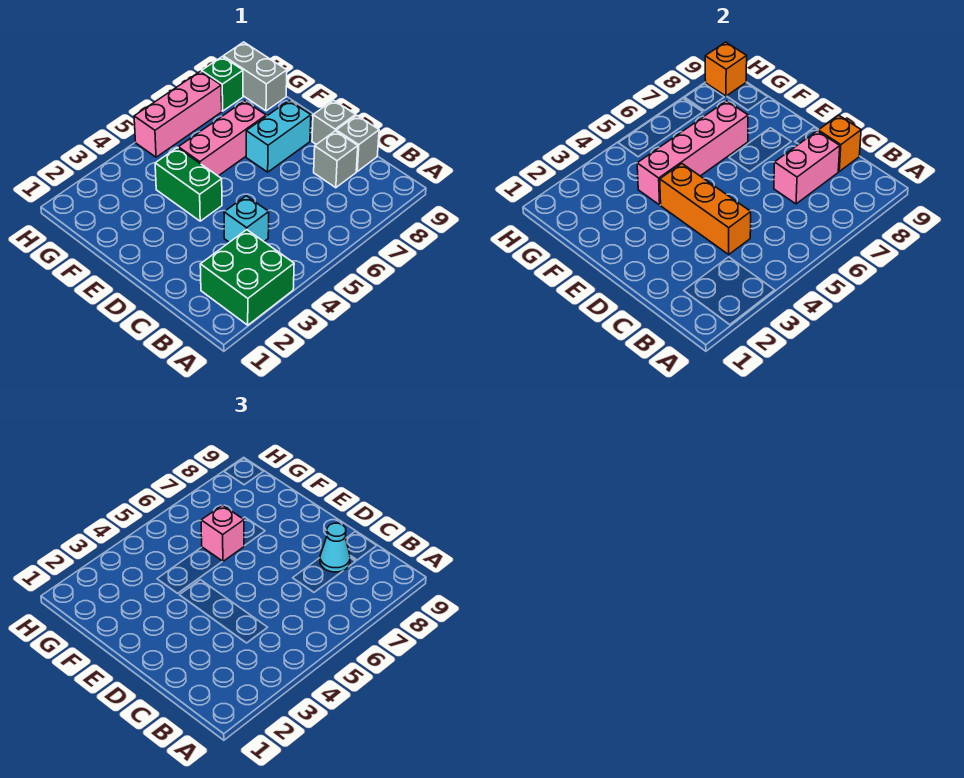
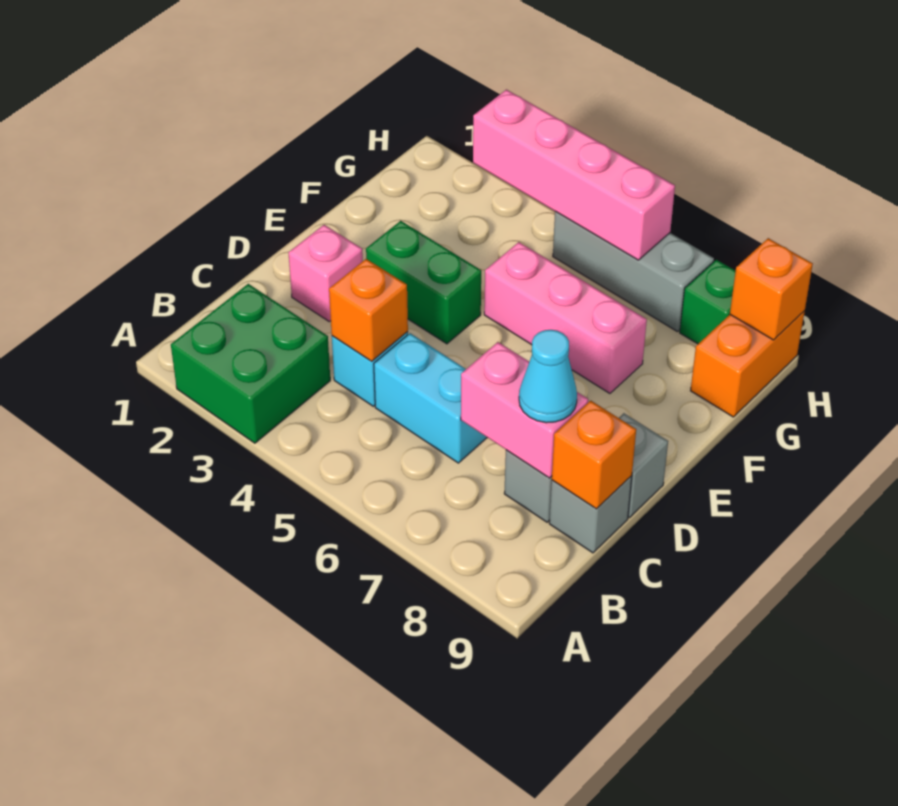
orange 1x3 brick [660,164,751,254] -> orange 1x1 brick [329,259,408,361]
green 1x2 brick [155,148,222,221] -> green 1x2 brick turned to [366,221,481,344]
cyan 1x2 brick [246,101,311,172] -> cyan 1x2 brick moved to [374,333,487,463]
pink 1x4 brick [637,101,748,205] -> pink 1x4 brick moved to [473,90,675,260]
pink 1x1 brick [201,505,244,562] -> pink 1x1 brick moved to [289,225,363,321]
grey 1x2 brick [223,42,287,111] -> orange 1x2 brick [691,311,805,417]
pink 1x3 brick [134,71,222,157] -> grey 1x3 brick [553,211,714,332]

